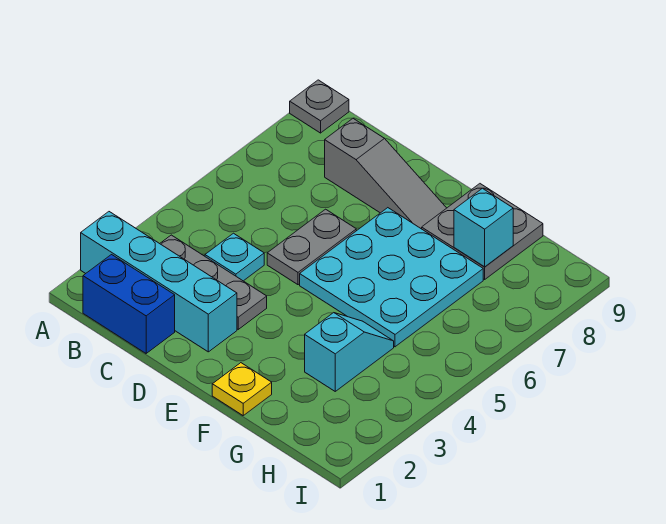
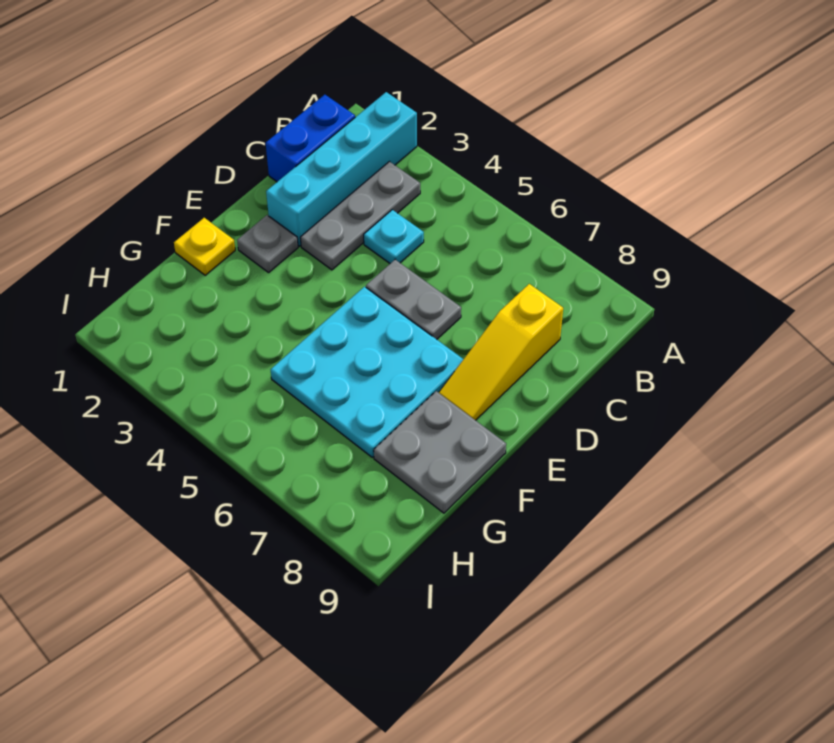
grey 1x1 plate [290,80,349,133] -> grey 1x1 plate moved to [237,215,298,273]
grey 1x3 slope [325,119,446,229] -> yellow 1x3 slope [439,284,563,420]
cyan 1x2 slope [305,313,394,391] -> none
cyan 1x1 brick [454,188,513,267] -> none

